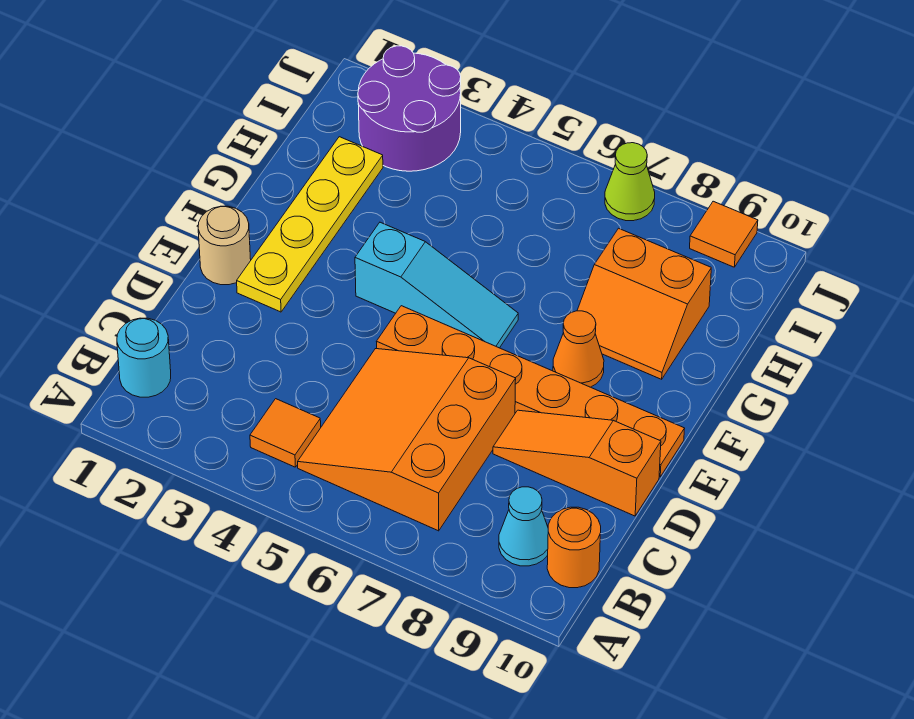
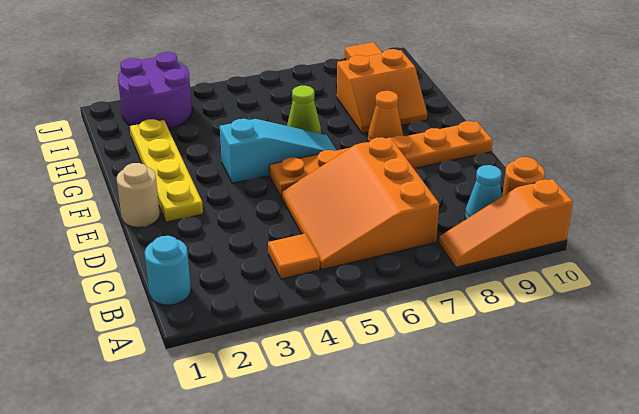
orange 1x3 slope [493,410,661,516] -> orange 1x3 slope moved to [439,179,573,267]
lime 1x1 cone [605,143,655,221] -> lime 1x1 cone moved to [287,86,321,134]

